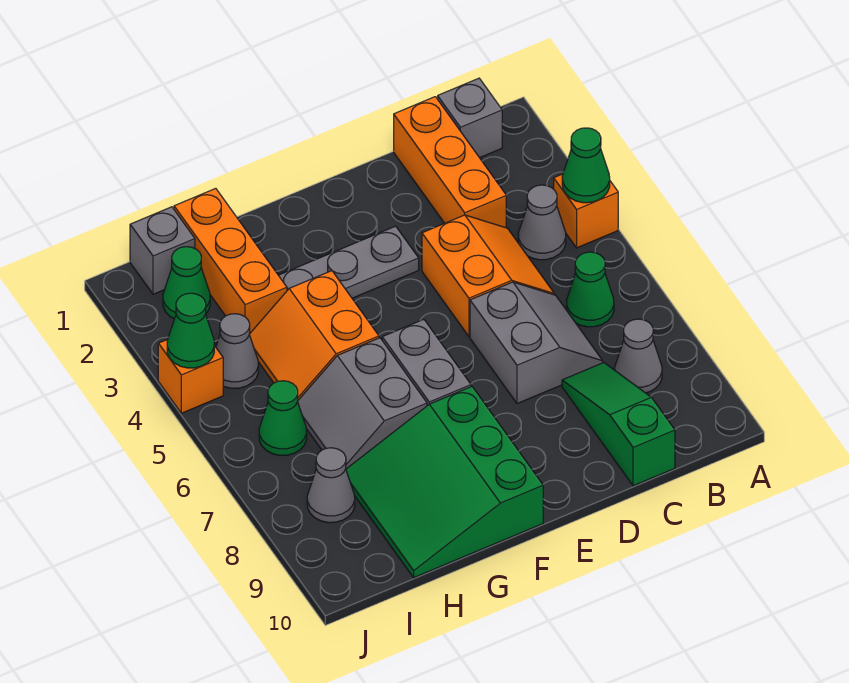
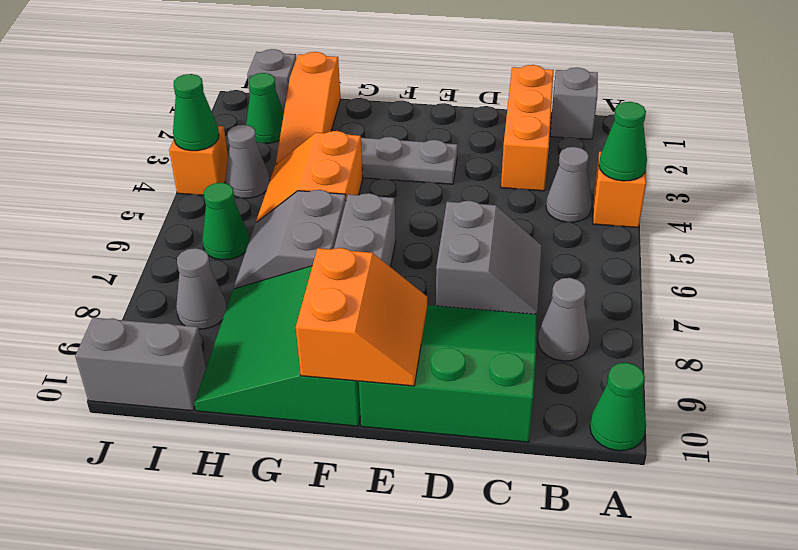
green 1x1 cone [567,252,614,327] -> green 1x1 cone moved to [590,363,646,451]
orange 2x2 slope [422,215,555,336] -> orange 2x2 slope moved to [296,248,427,386]
green 1x3 slope [562,363,675,486] -> green 3x3 slope [359,305,537,442]
orange 1x3 brick [174,188,287,334] -> orange 1x3 slope [276,52,341,164]
none -> grey 1x2 brick [75,318,206,411]

